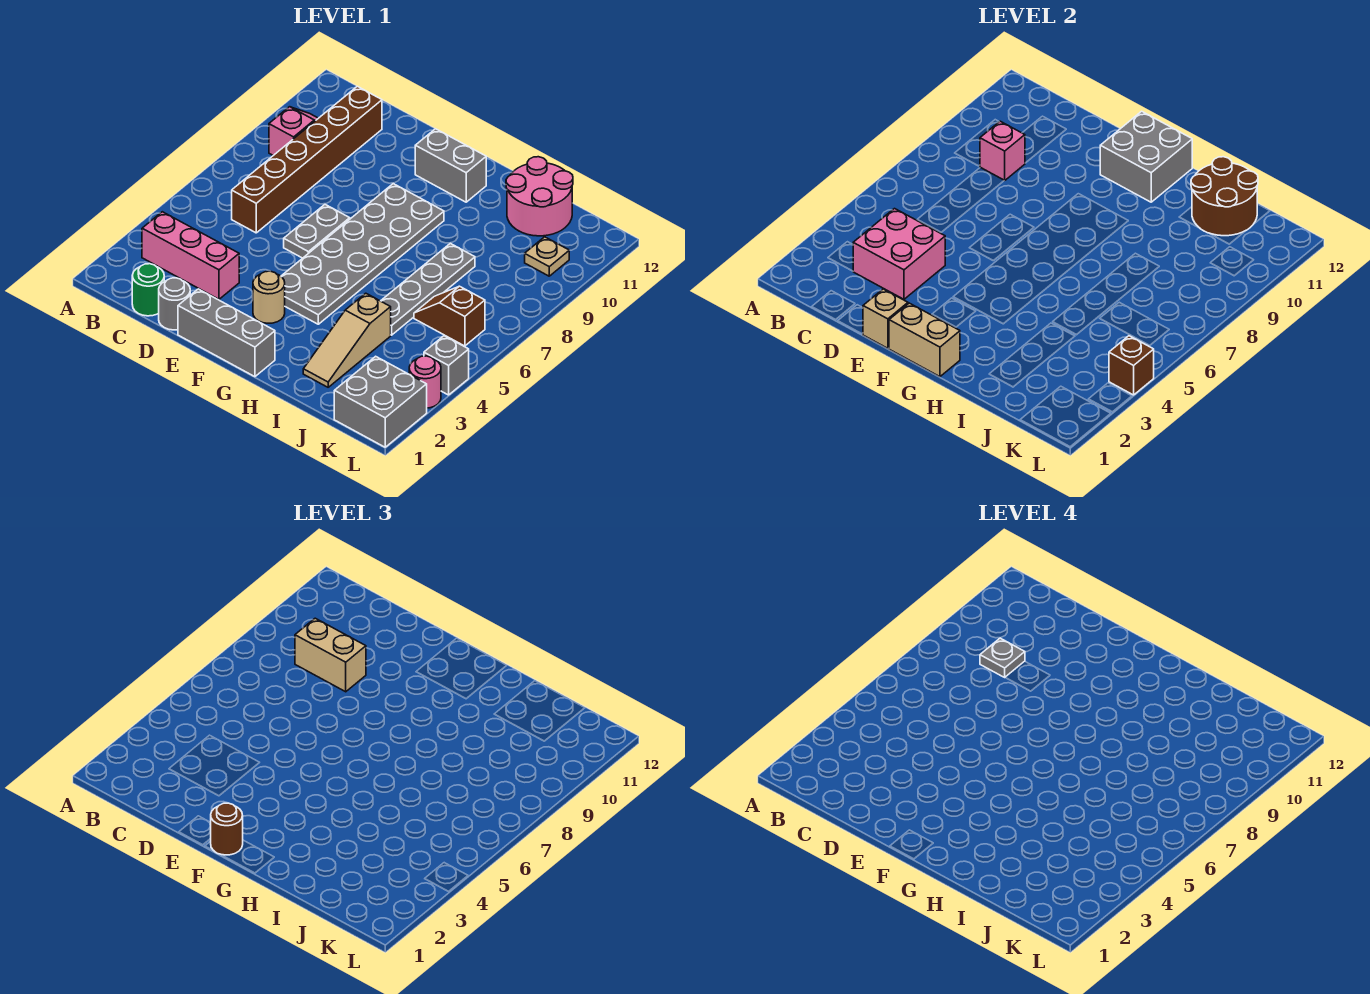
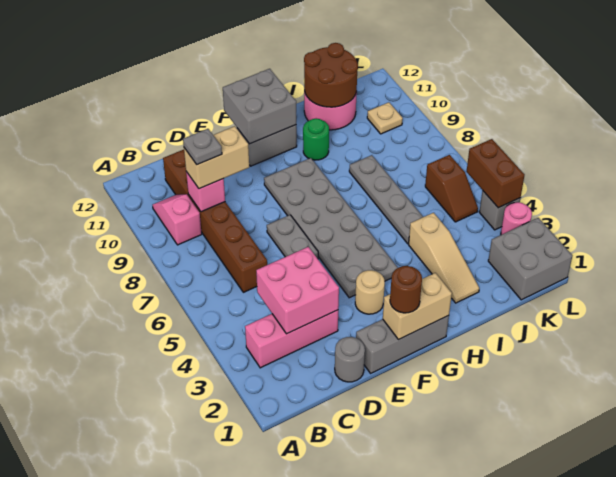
green 1x1 round brick [132,264,164,316] -> green 1x1 round brick moved to [303,118,329,160]
tan 1x1 brick [863,289,908,348] -> none
brown 1x2 slope [414,286,485,346] -> brown 1x2 slope turned to [425,155,478,222]
brown 1x1 brick [1109,336,1154,395] -> brown 1x2 brick [466,139,524,208]

